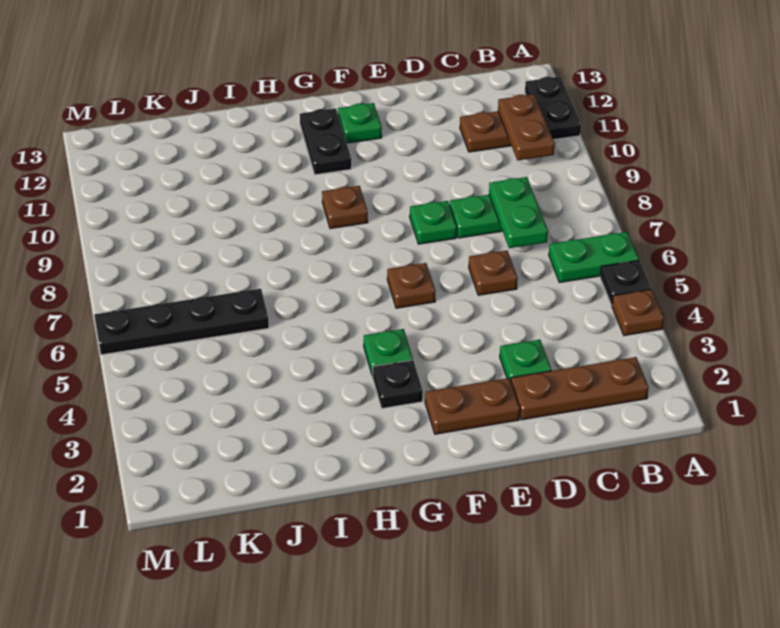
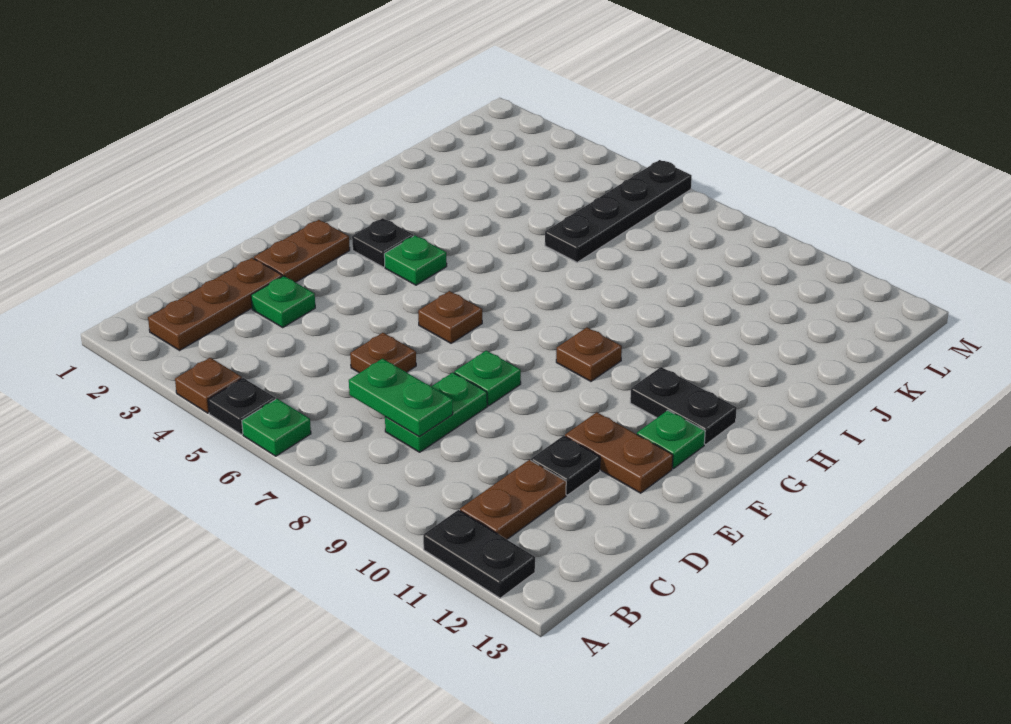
green 1x2 plate [549,232,639,283] -> green 1x1 plate [242,399,311,456]
brown 1x2 plate [498,94,555,160] -> brown 1x2 plate moved to [565,412,673,493]
none -> black 1x1 plate [531,436,600,495]

